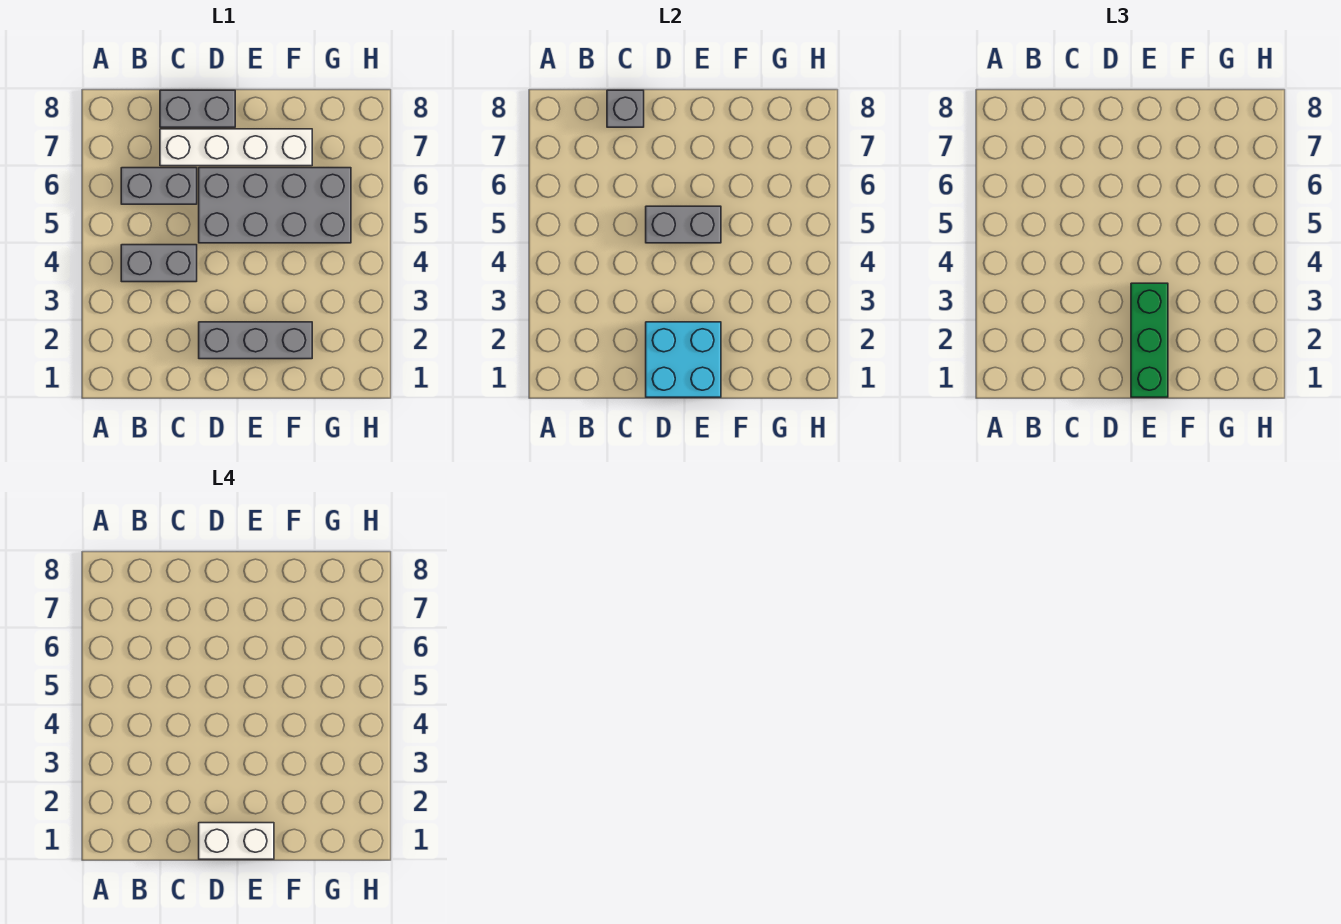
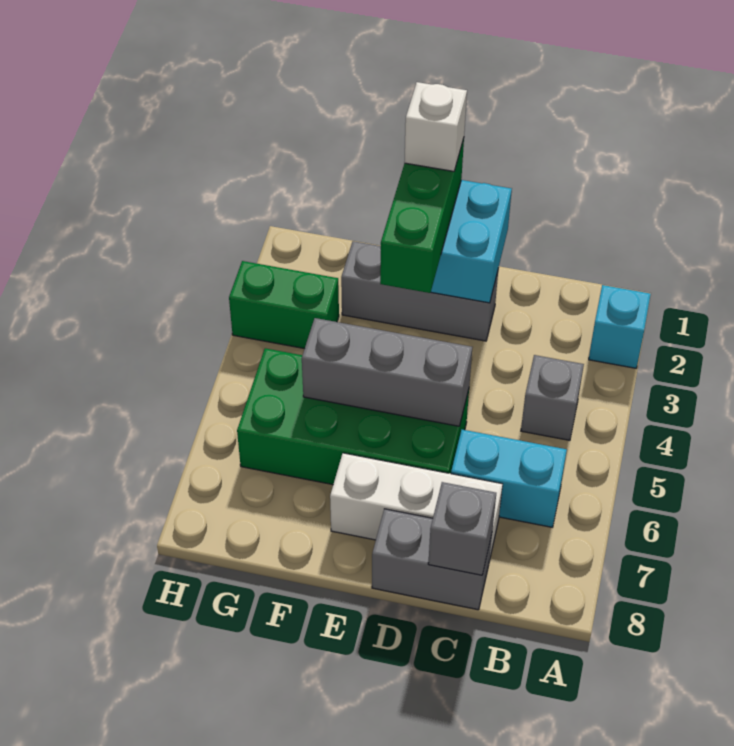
none -> cyan 1x1 brick [589,285,651,368]
grey 1x2 brick [121,245,197,282] -> grey 1x1 brick [521,355,584,440]
grey 1x2 brick [121,168,197,204] -> cyan 1x2 brick [451,430,567,527]
white 1x4 brick [160,129,312,166] -> white 1x3 brick [330,453,503,561]
white 1x2 brick [199,823,274,859] -> white 1x1 brick [404,82,467,171]
grey 2x4 brick [199,168,351,243] -> green 2x4 brick [237,348,469,485]
grey 1x2 brick [646,206,721,243] -> grey 1x3 brick [302,318,472,426]
none -> green 1x2 brick [229,261,339,349]

